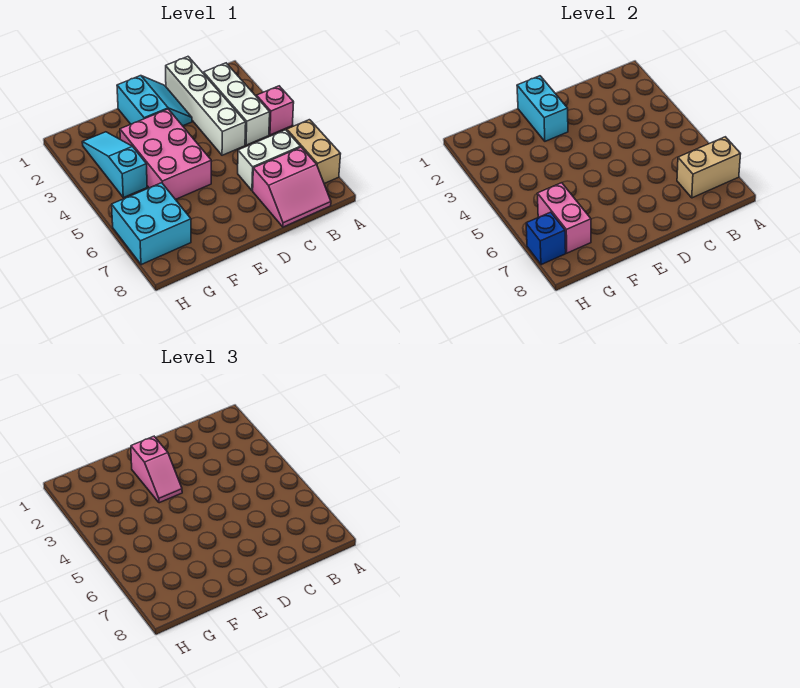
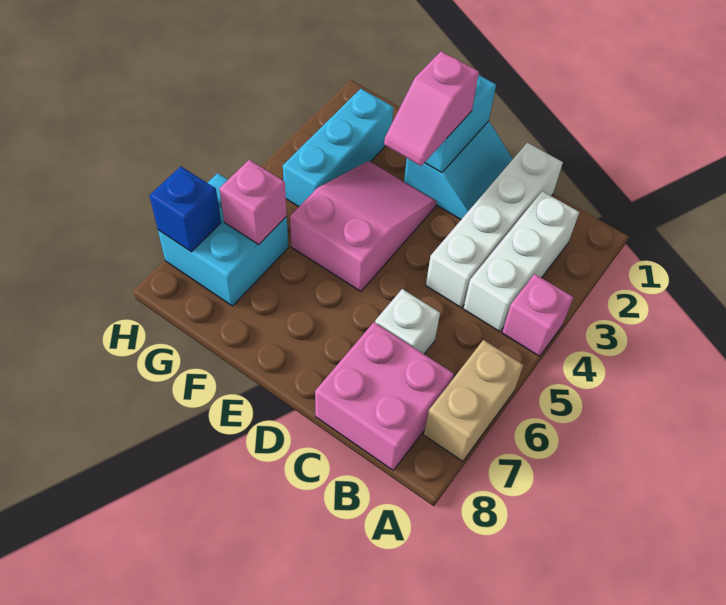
tan 1x2 brick [677,137,740,198] -> none
white 1x2 brick [238,130,300,191] -> white 1x1 brick [375,289,440,354]
pink 2x2 slope [253,147,331,227] -> pink 2x2 brick [315,322,454,470]
pink 2x3 brick [120,109,211,200] -> pink 2x3 slope [290,161,437,291]
cyan 1x3 slope [82,132,147,198] -> cyan 1x3 brick [283,89,394,207]
pink 1x2 brick [537,183,591,253] -> pink 1x1 brick [219,160,287,244]

